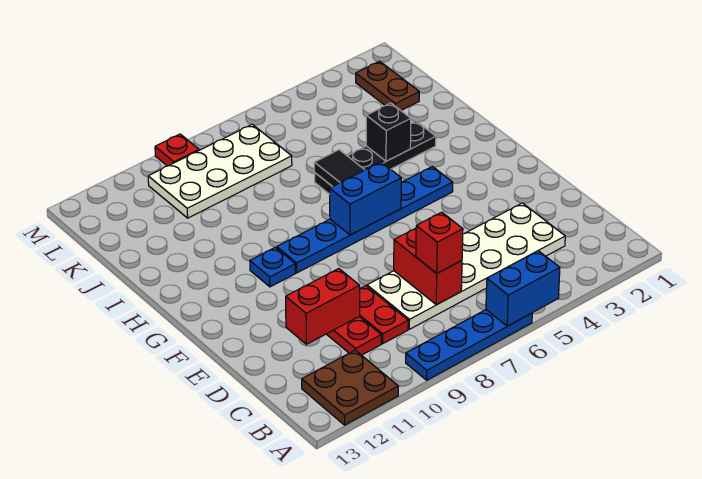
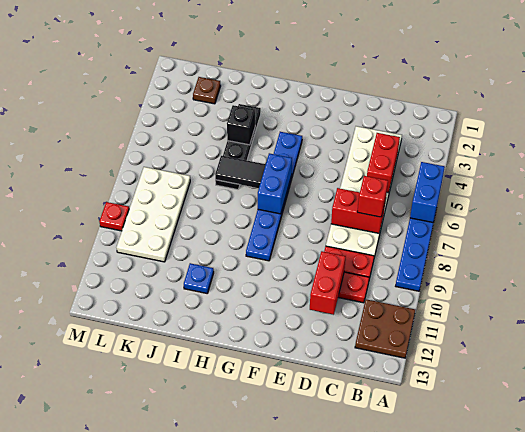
none -> red 1x2 brick [367,133,400,193]
blue 1x1 plate [250,247,295,287] -> blue 1x1 plate moved to [184,263,214,293]
brown 1x2 plate [356,61,419,110] -> brown 1x1 plate [193,77,221,104]

